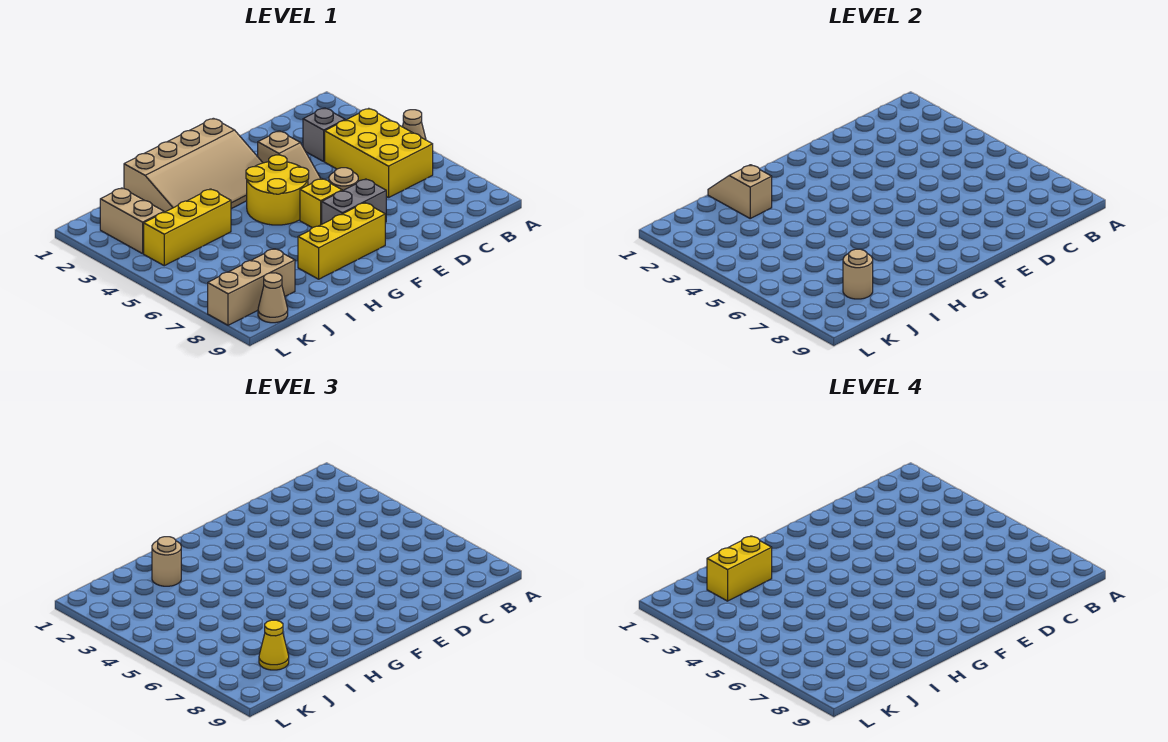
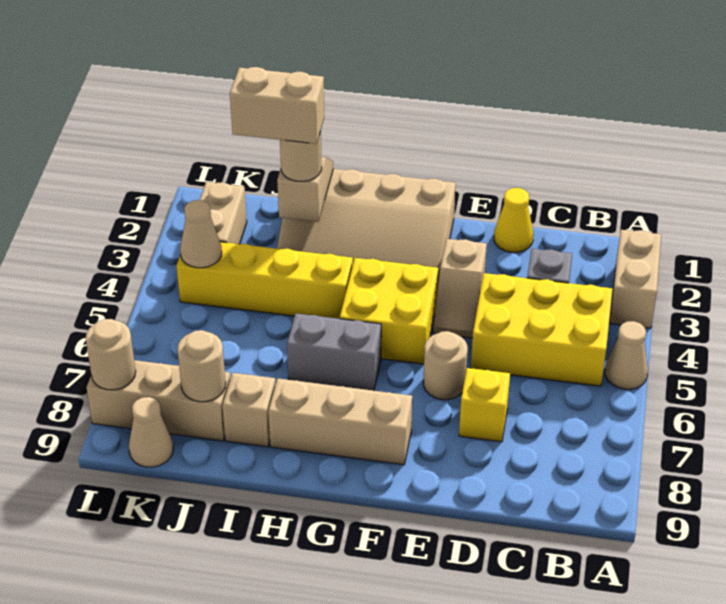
none -> tan 1x2 brick [610,230,661,328]
yellow 2x3 brick [325,108,433,198] -> yellow 2x3 brick turned to [471,273,612,386]
grey 1x2 brick [322,179,386,224] -> grey 1x2 brick moved to [287,313,381,391]
yellow 2x2 round brick [246,155,309,225] -> yellow 2x2 brick [340,258,438,364]
yellow 1x1 brick [300,179,342,228] -> yellow 1x1 brick moved to [459,368,510,442]
yellow 1x3 brick [298,203,385,279] -> tan 1x3 brick [268,378,412,465]
yellow 1x2 brick [707,536,772,601] -> tan 1x2 brick [230,67,324,144]
yellow 1x3 brick [144,189,231,266] -> yellow 1x4 brick [177,242,353,319]
none -> tan 1x1 brick [222,373,276,447]
yellow 1x1 cone [259,620,289,670] -> yellow 1x1 cone moved to [494,188,533,252]
none -> tan 1x1 cone [180,200,222,268]
none -> tan 1x1 round brick [86,319,136,390]

